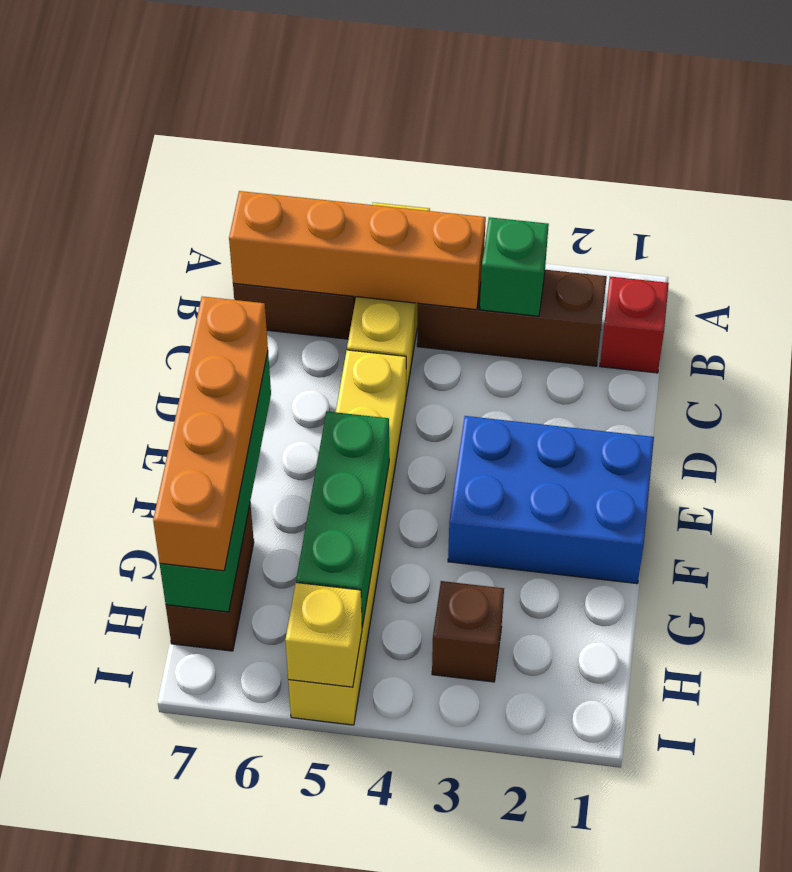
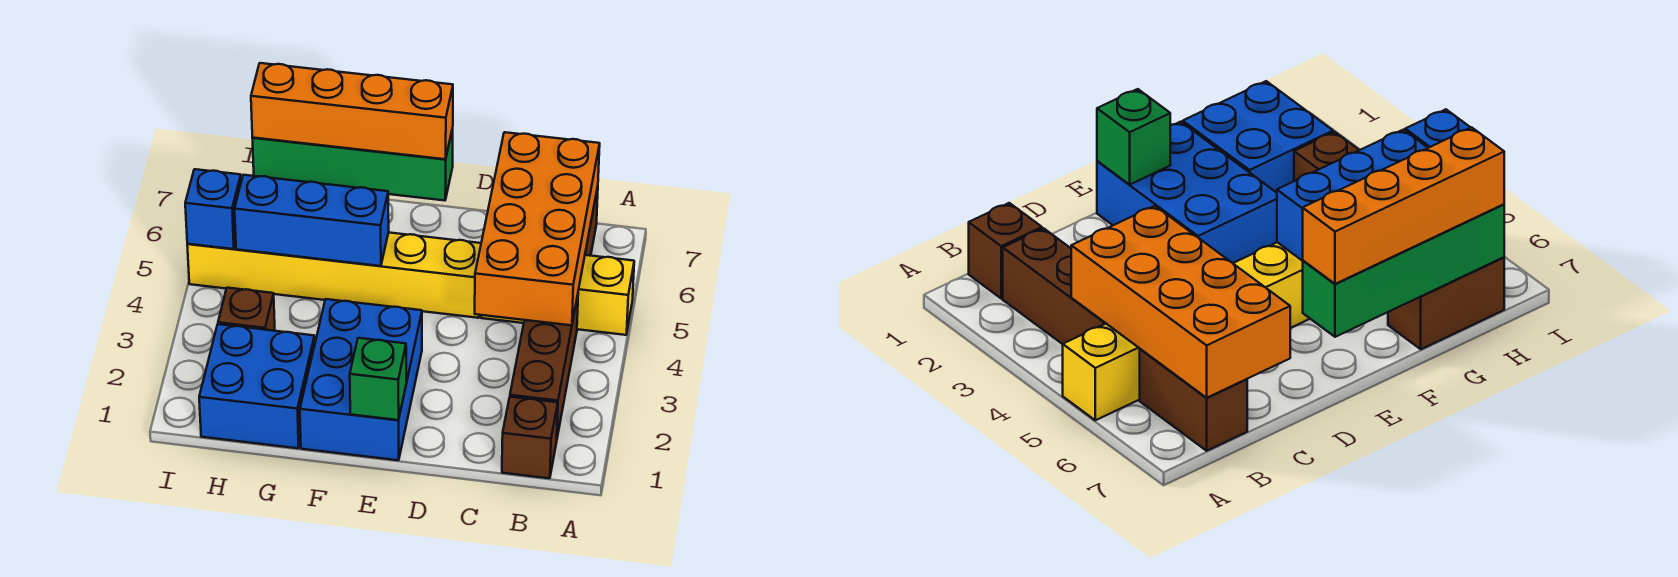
red 1x1 brick [600,277,669,373] -> brown 1x1 brick [502,397,558,478]
green 1x1 brick [480,217,549,316] -> green 1x1 brick moved to [350,338,406,420]
orange 1x4 brick [229,191,486,310] -> orange 2x4 brick [475,132,600,325]
green 1x3 brick [296,411,389,627] -> blue 1x3 brick [235,175,389,266]
none -> blue 2x2 brick [199,324,315,448]
yellow 1x1 brick [285,583,362,687] -> blue 1x1 brick [185,169,241,249]

